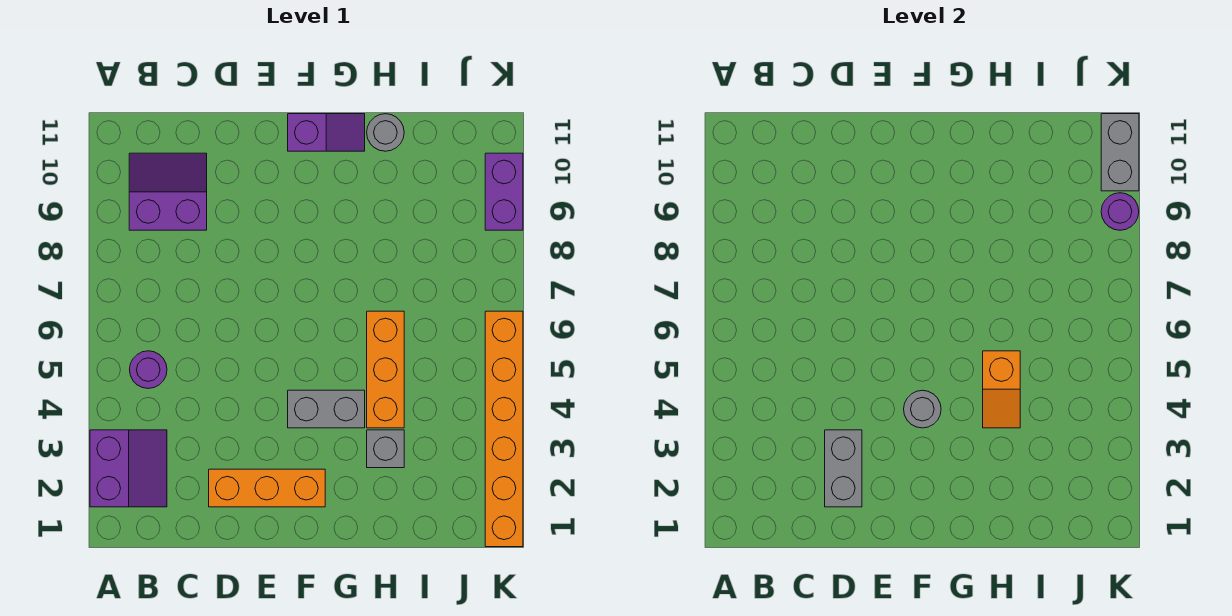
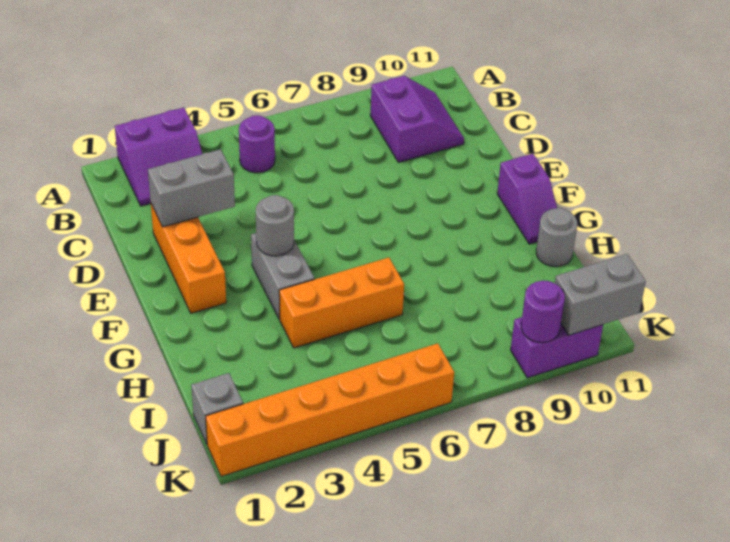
grey 1x1 brick [367,430,404,468] -> grey 1x1 brick moved to [191,373,243,444]
orange 1x2 slope [983,351,1020,428] -> none

